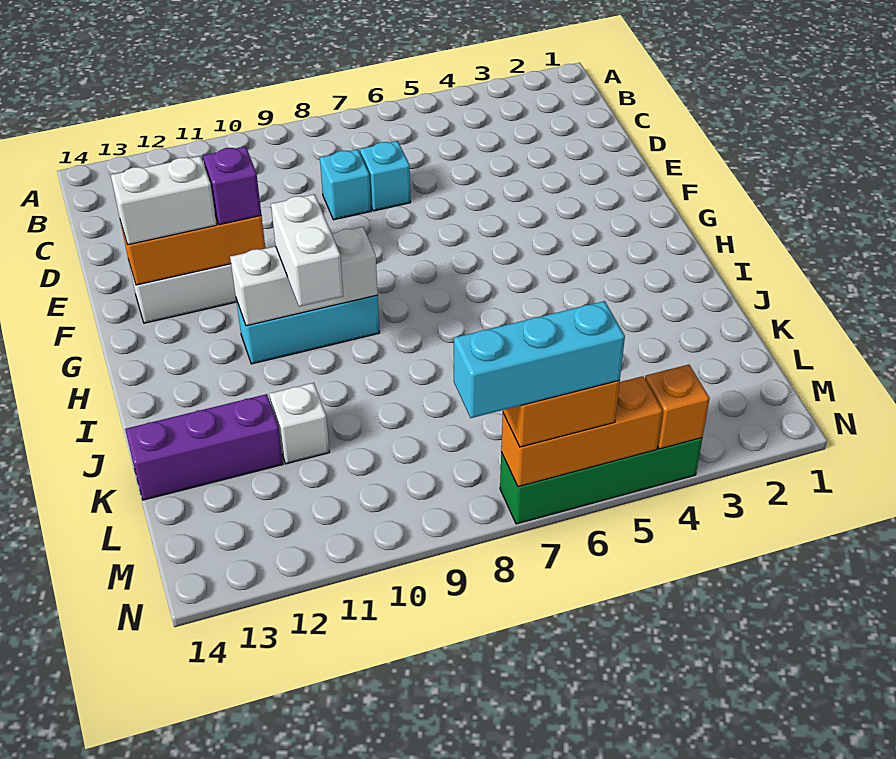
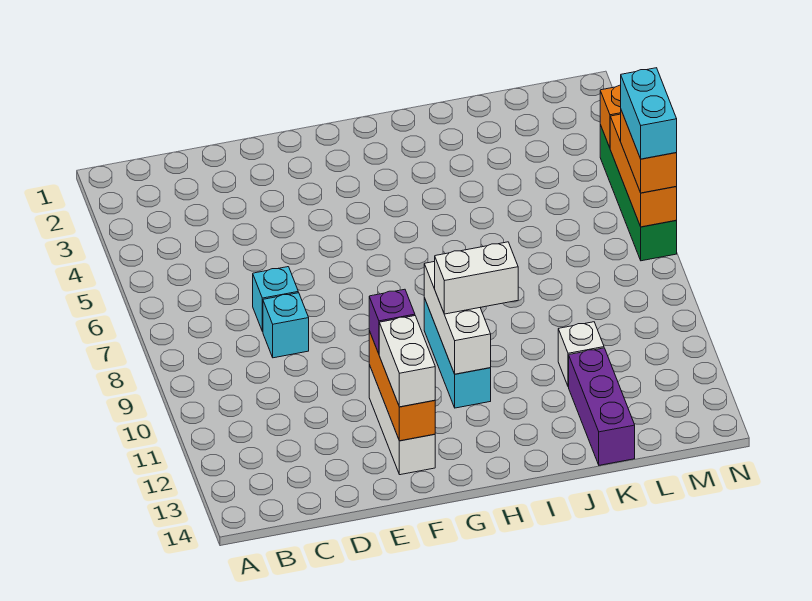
cyan 1x3 brick [454,301,625,418] -> cyan 1x2 brick [621,68,677,159]

